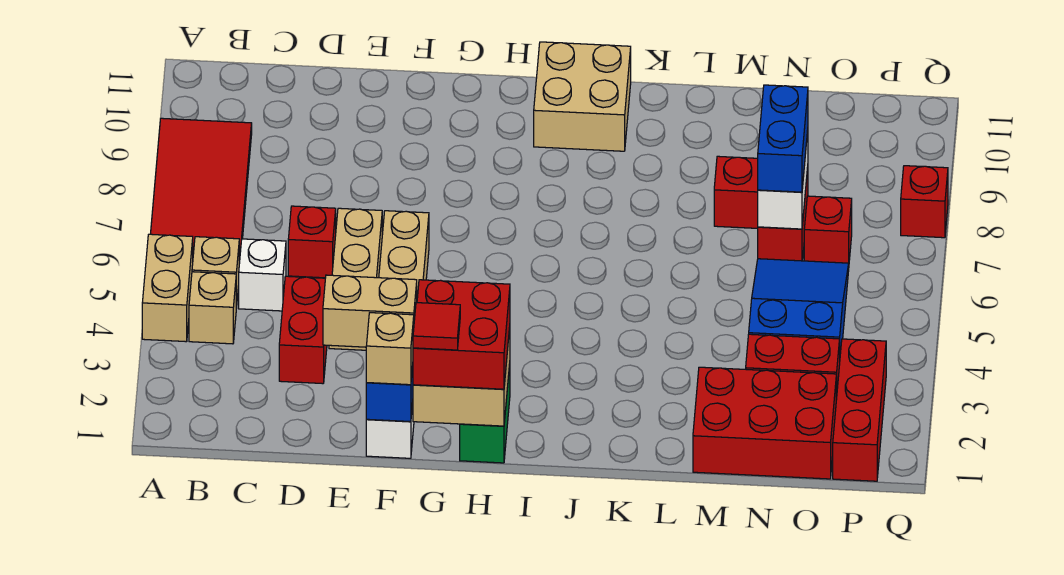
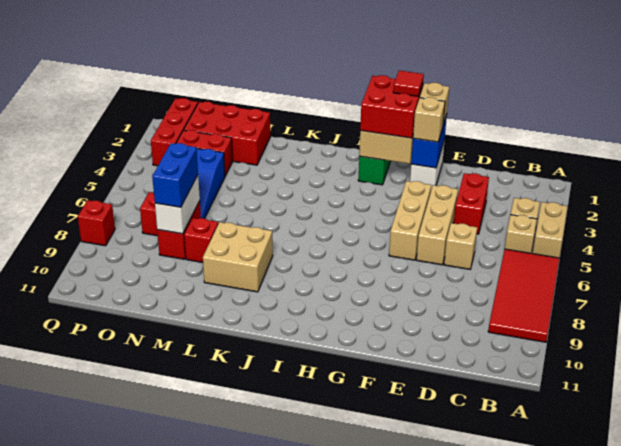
white 1x1 brick [239,239,286,311] -> none
red 1x1 brick [288,206,336,278] -> tan 1x1 brick [444,223,477,269]
tan 1x2 brick [323,275,417,347] -> tan 1x1 brick [413,97,445,142]
tan 2x2 brick [534,42,631,151] -> tan 2x2 brick moved to [203,222,273,292]

